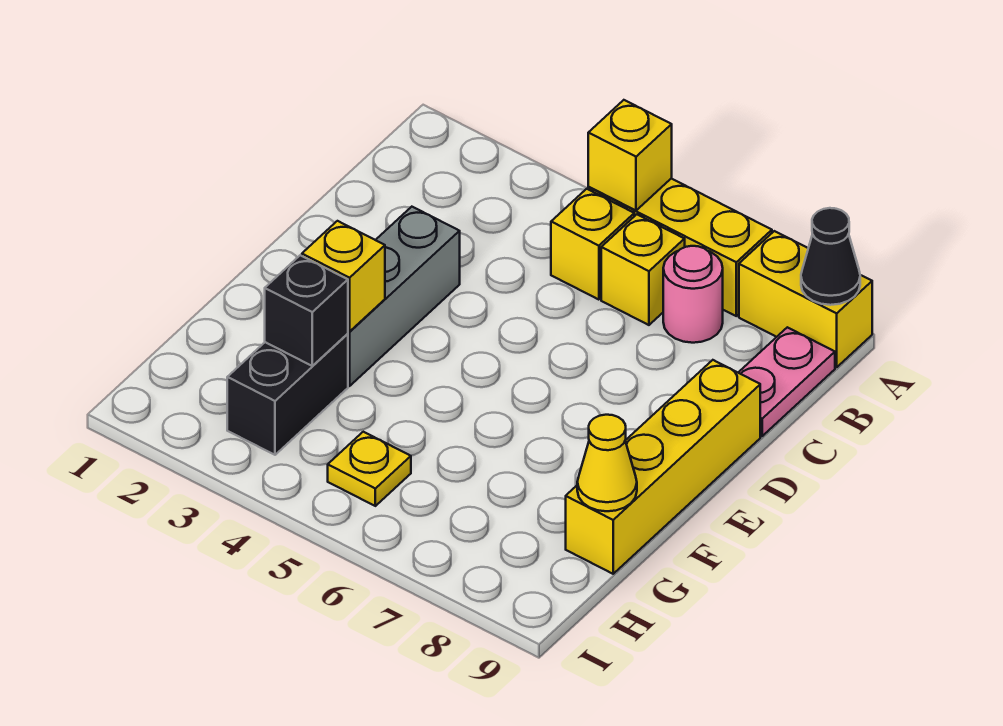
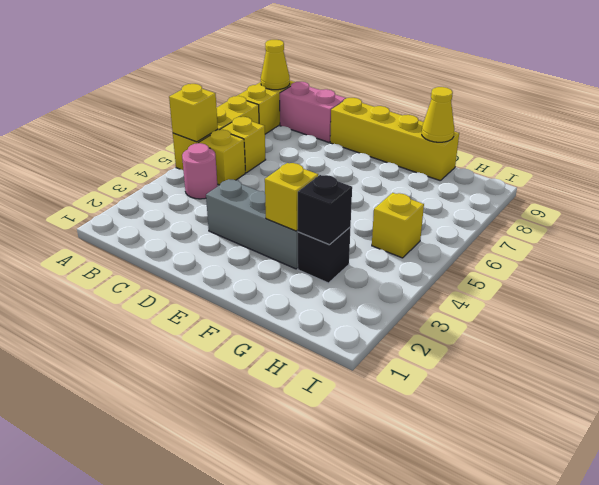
black 1x1 cone [801,208,860,305] -> yellow 1x1 cone [261,40,290,90]
pink 1x1 round brick [663,246,723,343] -> pink 1x1 round brick moved to [182,143,218,199]
pink 1x2 plate [738,327,835,436] -> pink 1x2 brick [280,82,346,142]
black 1x2 brick [227,334,348,455] -> black 1x1 brick [298,227,351,283]
yellow 1x1 plate [328,432,411,506] -> yellow 1x1 brick [372,193,424,258]

